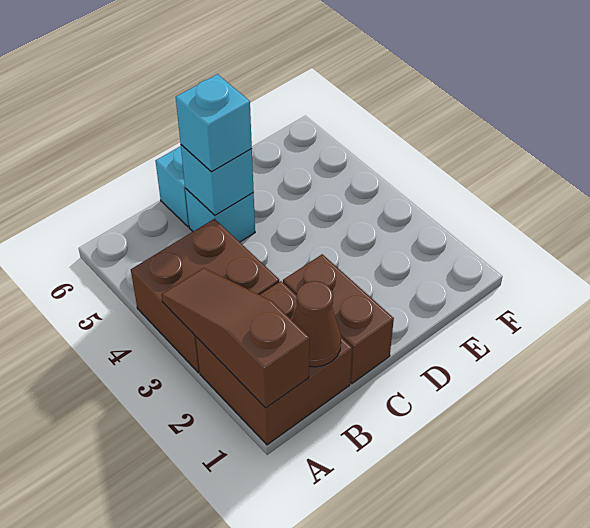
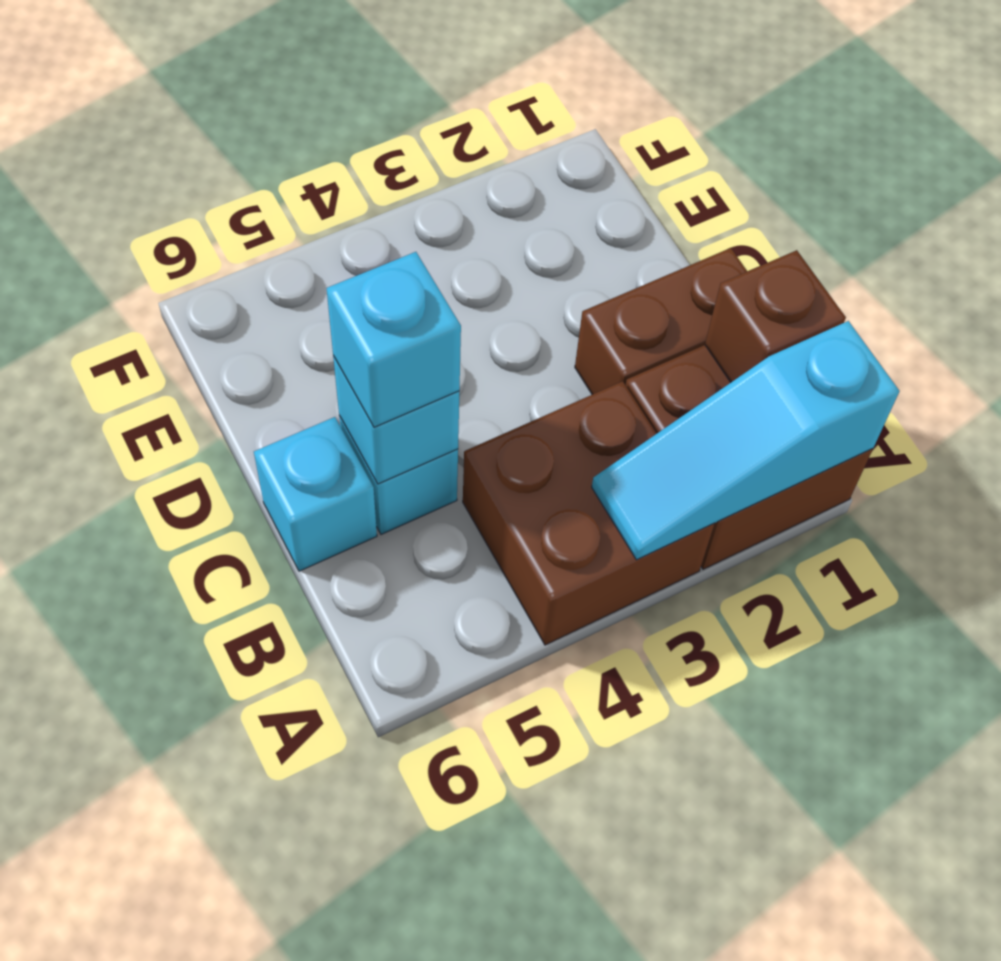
brown 1x3 slope [161,268,309,408] -> cyan 1x3 slope [592,321,899,560]
brown 1x1 cone [292,281,341,367] -> brown 1x1 brick [705,250,846,382]

